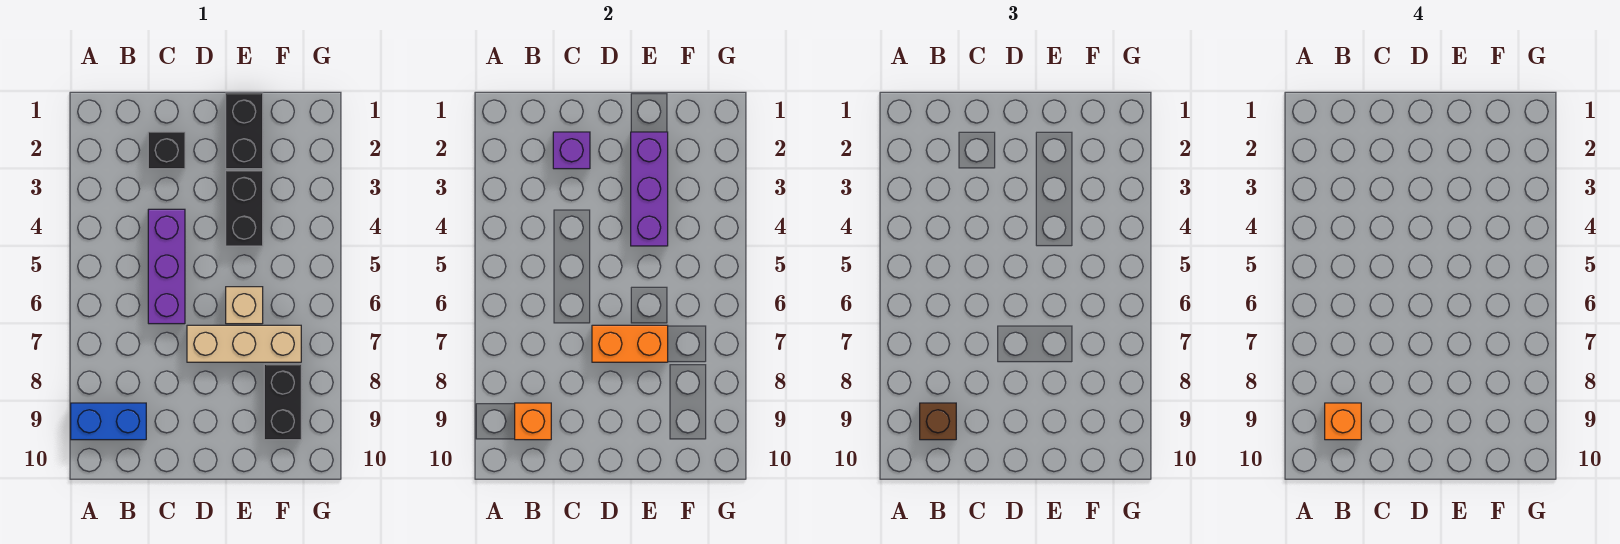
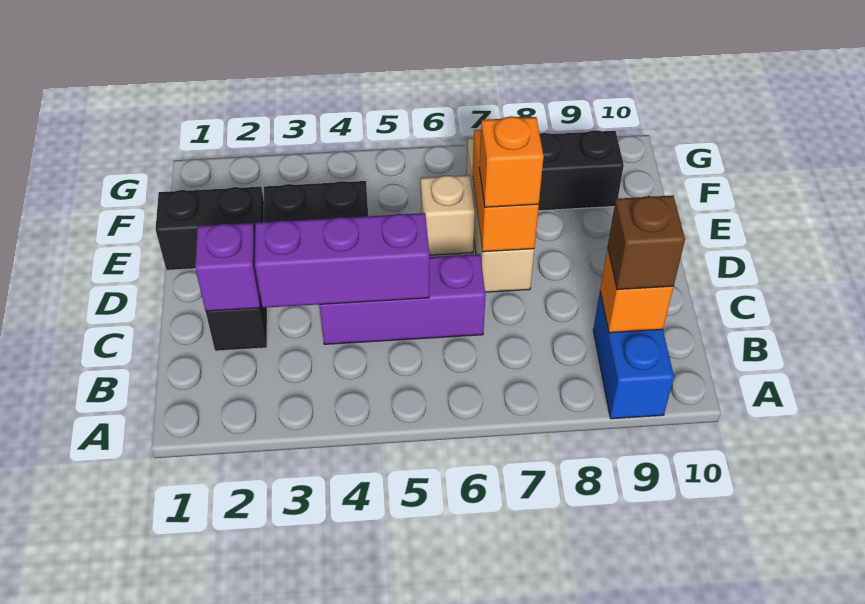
orange 1x1 brick [1325,403,1361,440] -> orange 1x1 brick moved to [479,116,544,207]
purple 1x3 brick [631,132,668,246] -> purple 1x3 brick moved to [255,213,429,308]

